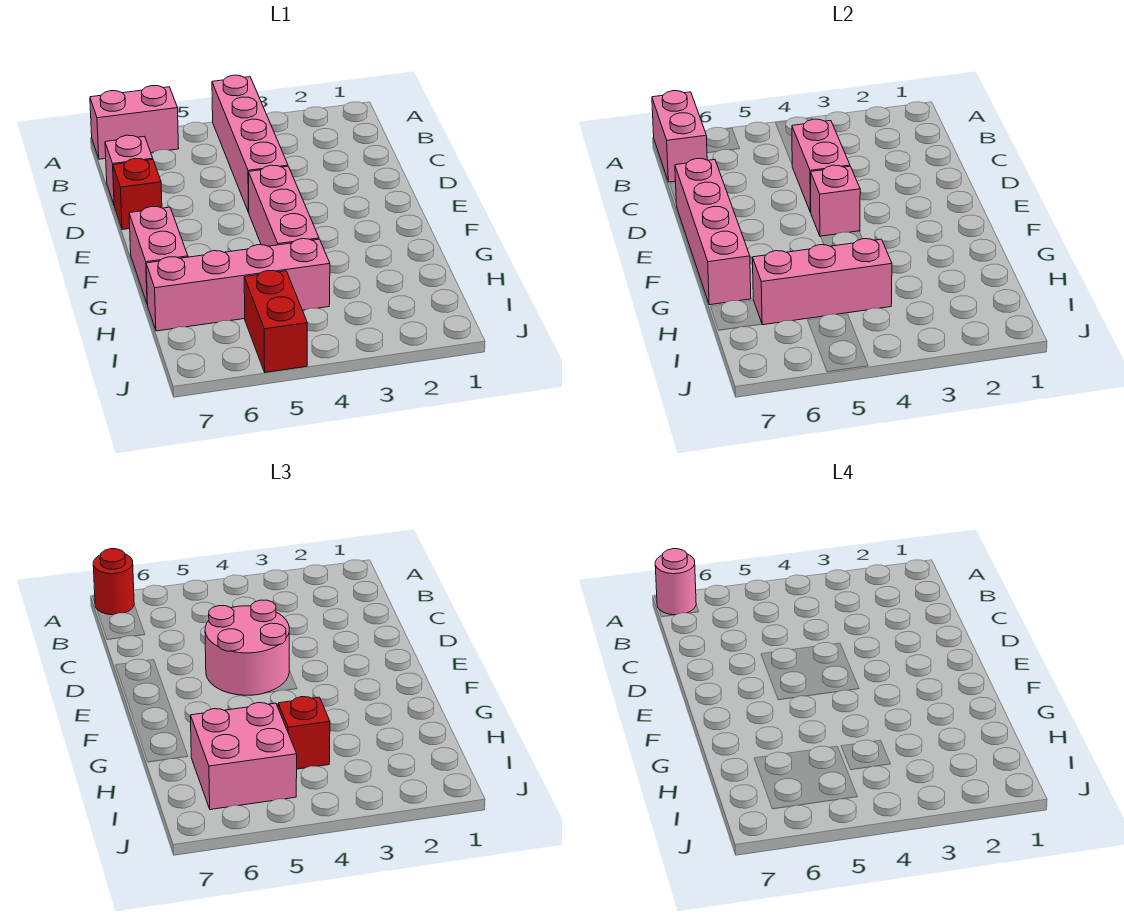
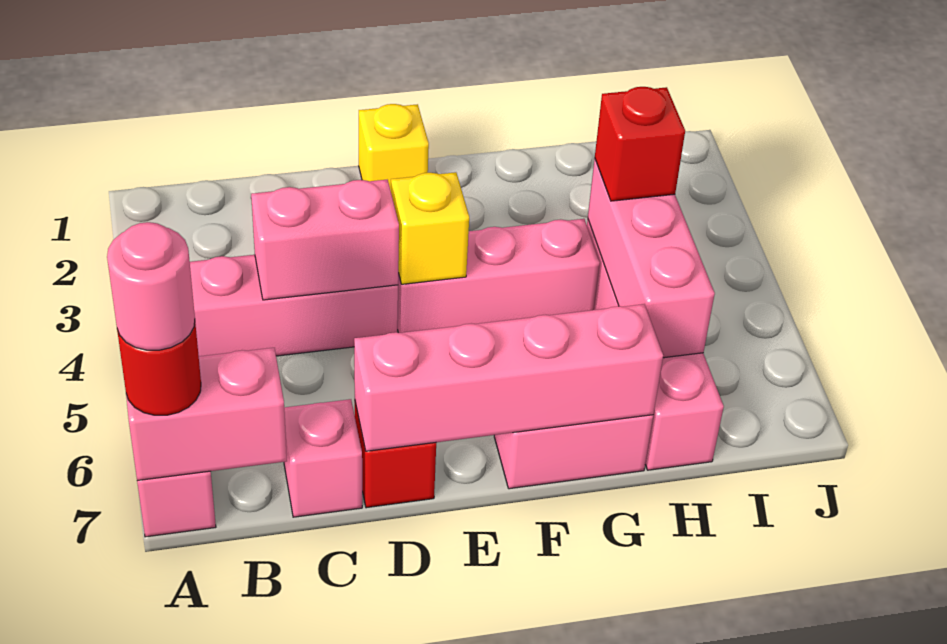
pink 2x2 round brick [205,600,289,695] -> none
none -> yellow 1x1 brick [359,104,429,190]
pink 1x1 brick [811,165,860,237] -> yellow 1x1 brick [391,172,469,284]
pink 2x2 brick [190,703,297,810] -> none
red 1x2 brick [244,271,307,372] -> none

